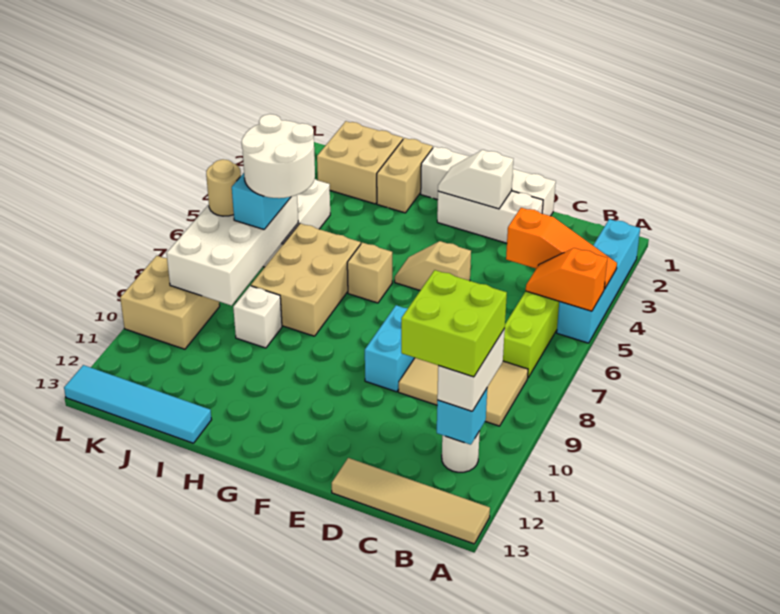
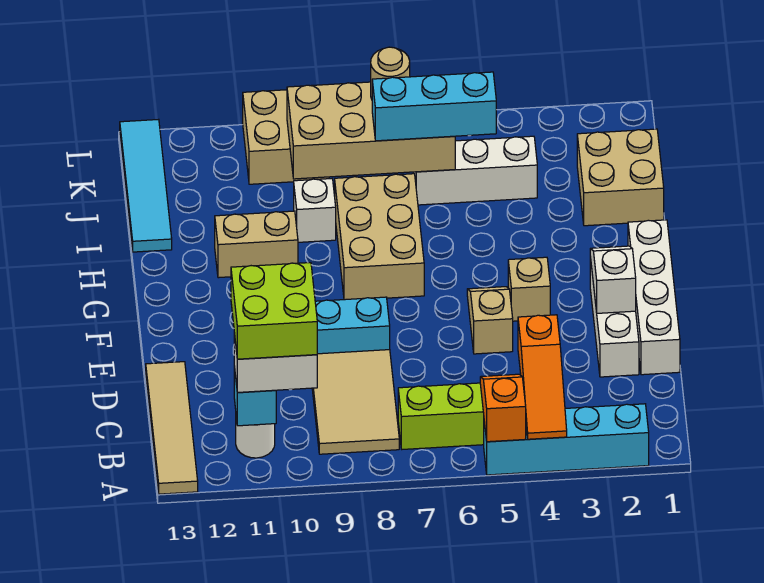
tan 1x1 brick [347,243,392,303] -> tan 1x1 brick moved to [508,257,550,321]
tan 1x2 brick [377,138,433,213] -> tan 1x2 brick moved to [215,211,298,278]
tan 2x3 brick [251,223,361,336] -> tan 2x3 brick turned to [335,174,424,300]
white 2x2 round brick [241,114,315,198] -> none
white 2x4 brick [167,174,298,306] -> tan 2x4 brick [287,82,455,179]

